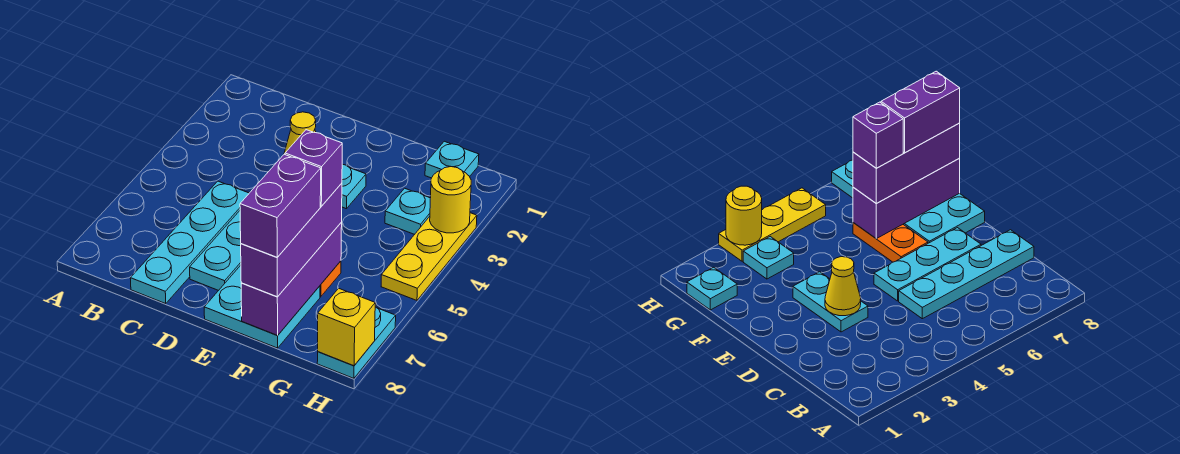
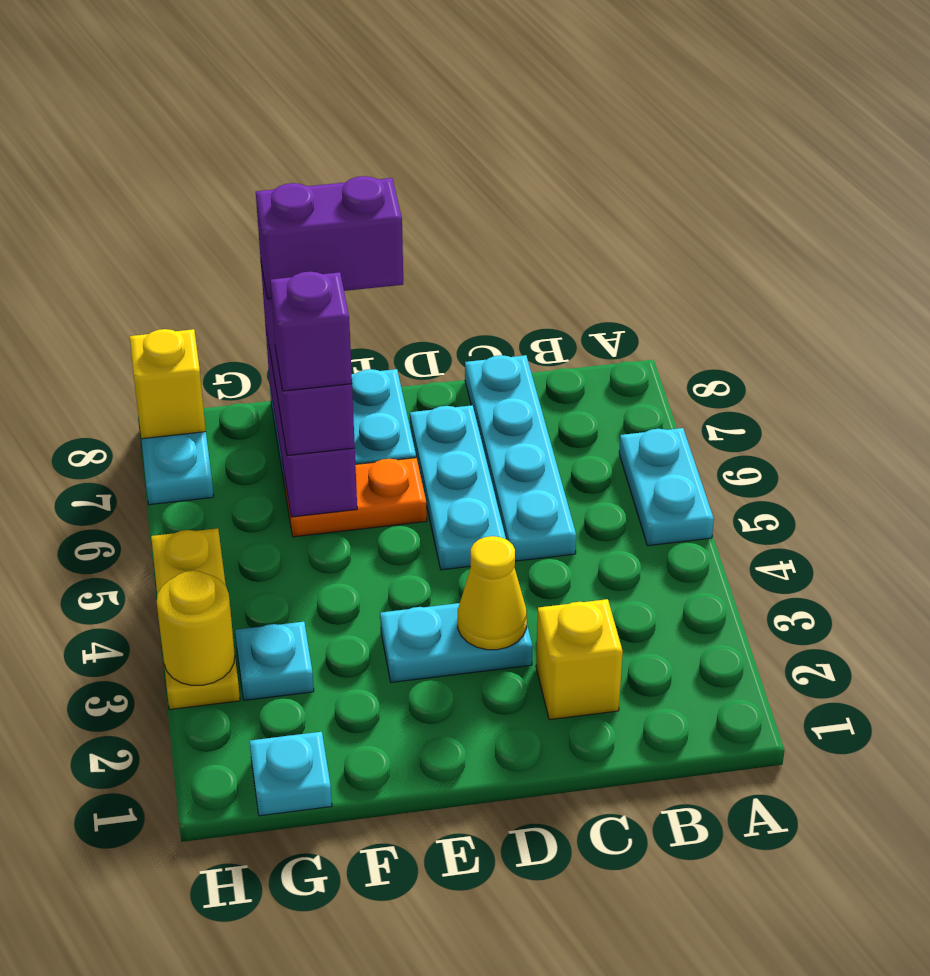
none -> cyan 1x2 plate [619,428,714,546]
none -> yellow 1x1 brick [536,599,623,720]
purple 1x2 brick [240,154,321,257] -> purple 1x2 brick turned to [256,176,403,299]

